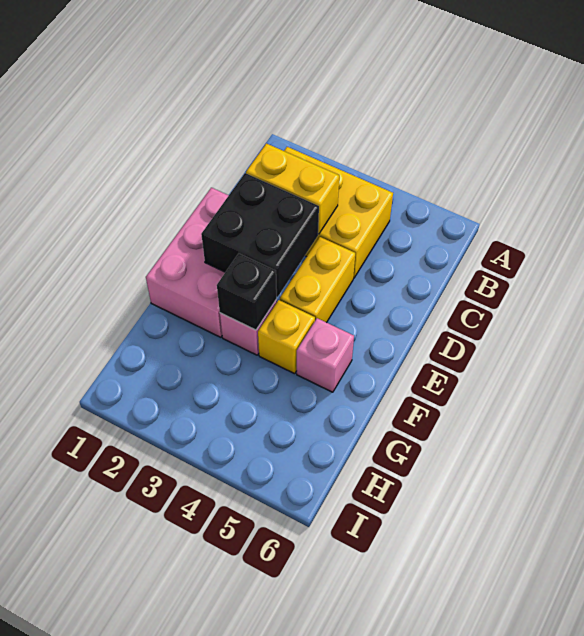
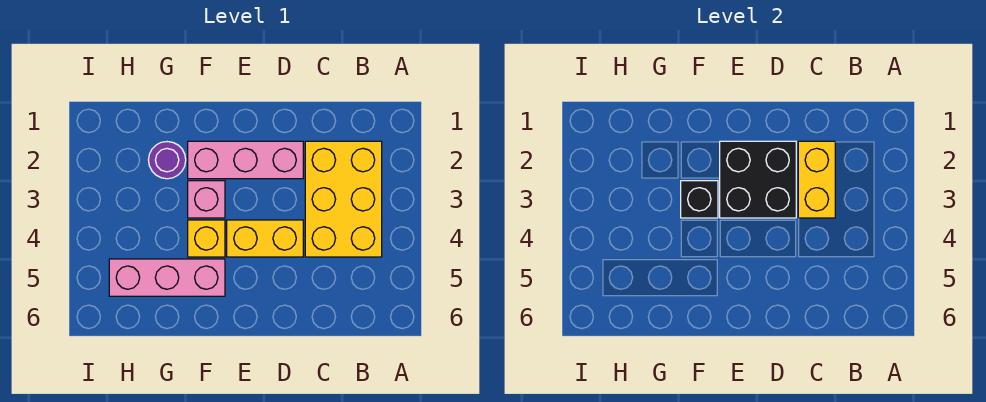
pink 2x3 brick [146,188,229,337] -> pink 1x3 brick [188,141,303,179]
pink 1x1 brick [297,318,354,392] -> pink 1x3 brick [109,259,225,296]
none -> purple 1x1 round brick [149,142,186,179]

